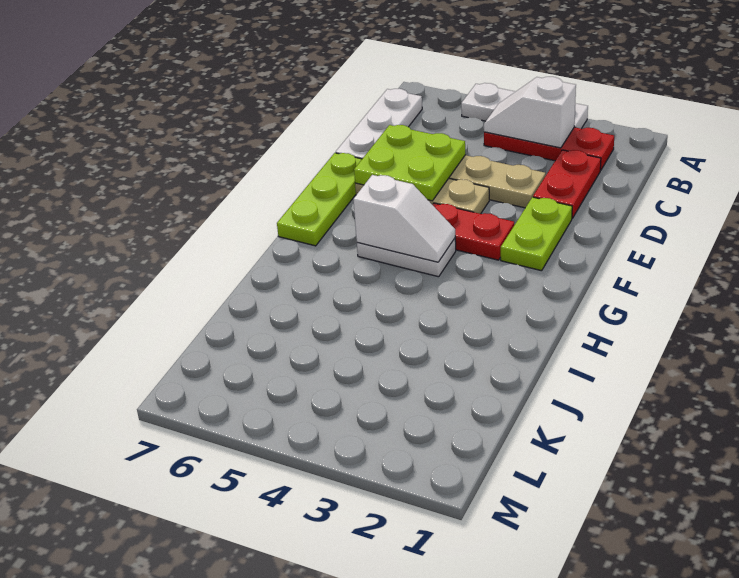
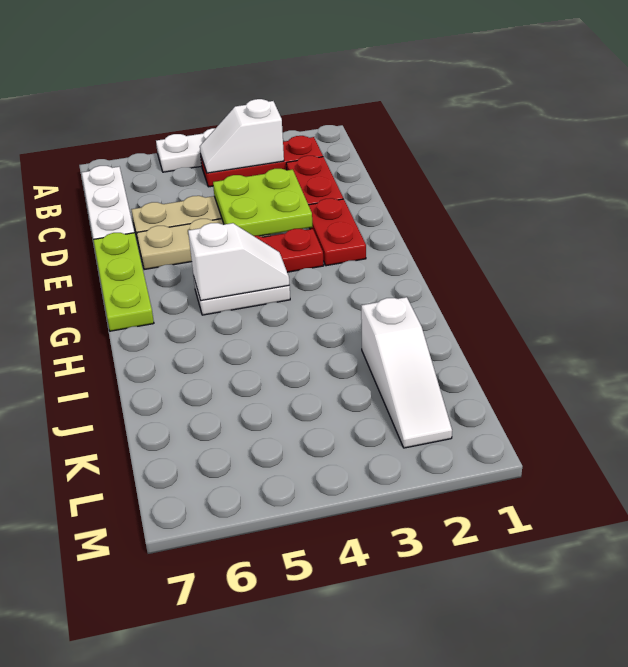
lime 2x2 plate [354,125,465,201] -> lime 2x2 plate moved to [213,169,313,236]
lime 1x2 plate [501,197,572,271] -> red 1x2 plate [309,198,366,266]
none -> white 1x3 slope [361,297,452,448]

